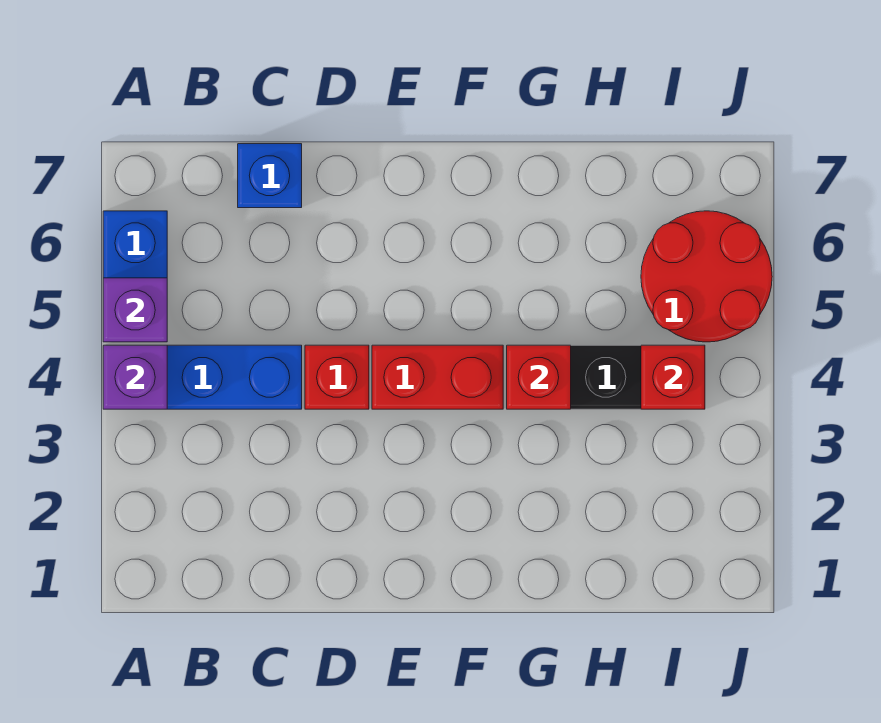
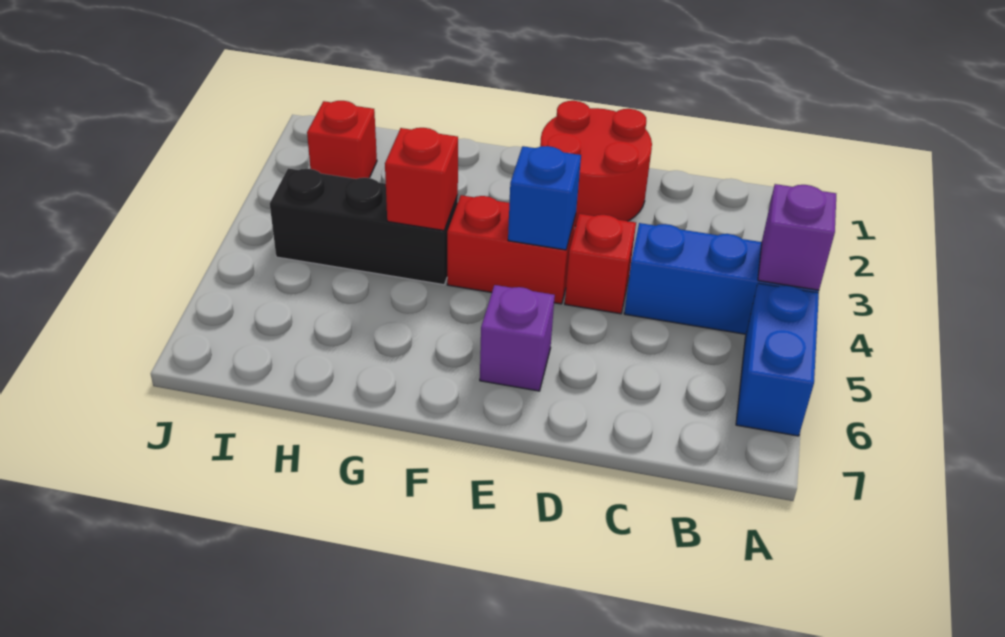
purple 1x1 brick [103,278,167,342] -> purple 1x1 brick moved to [480,285,555,391]
blue 1x1 brick [238,144,302,208] -> blue 1x1 brick moved to [508,146,581,250]
red 1x1 brick [641,345,705,409] -> red 1x1 brick moved to [307,101,377,179]
red 2x2 round brick [641,211,772,342] -> red 2x2 round brick moved to [540,101,652,226]

